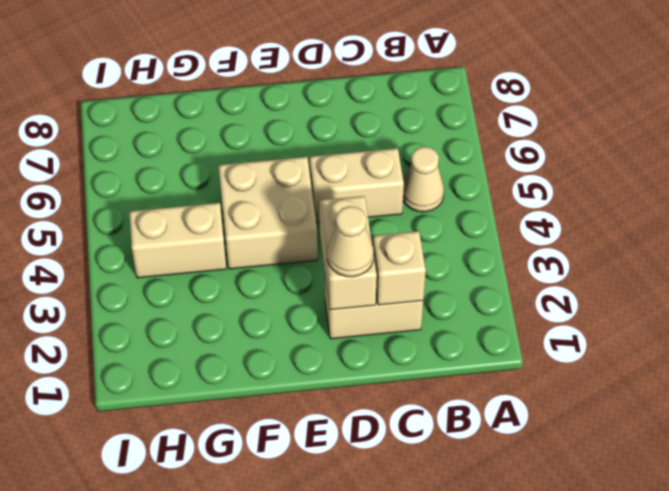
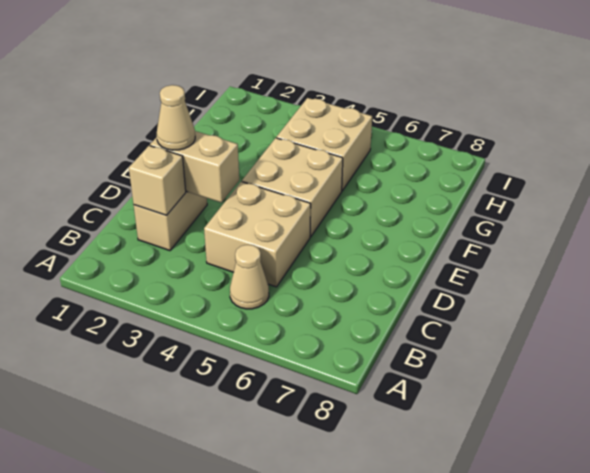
tan 1x2 brick [310,148,404,222] -> tan 2x2 brick [204,182,311,287]
tan 1x2 brick [129,203,226,278] -> tan 2x2 brick [276,98,372,191]

